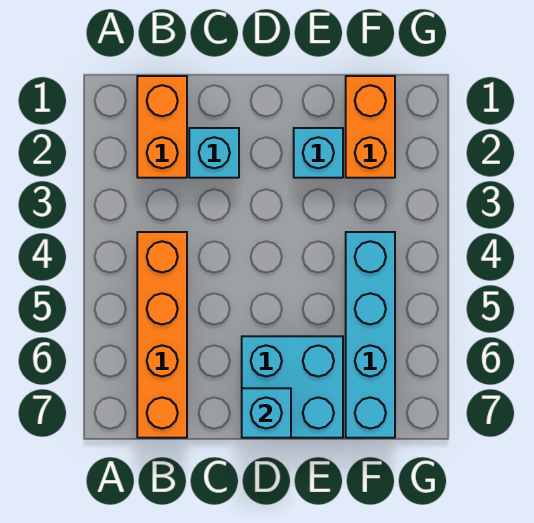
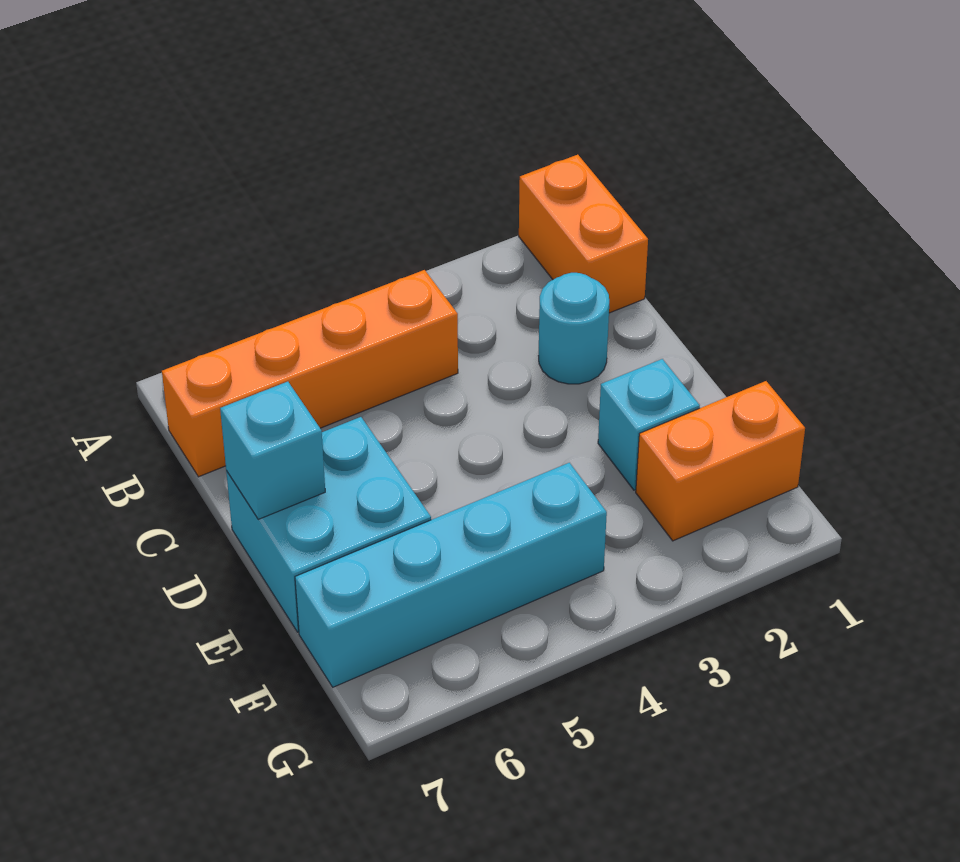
orange 1x2 brick [137,76,187,178] -> orange 1x2 brick turned to [519,155,648,313]
cyan 1x1 brick [189,128,239,178] -> cyan 1x1 round brick [539,273,609,384]

